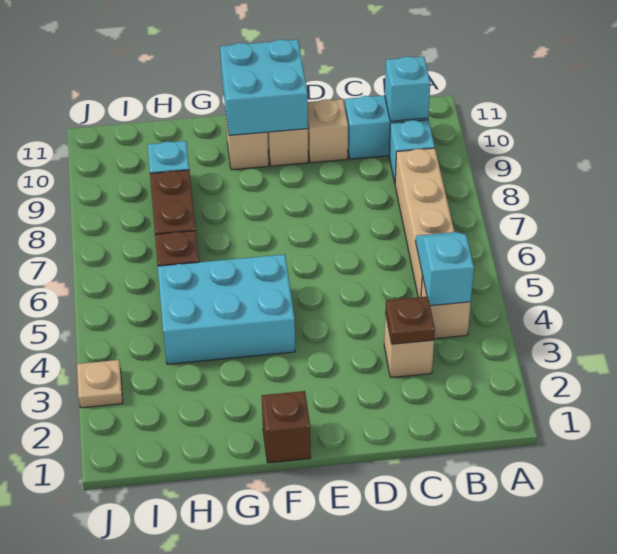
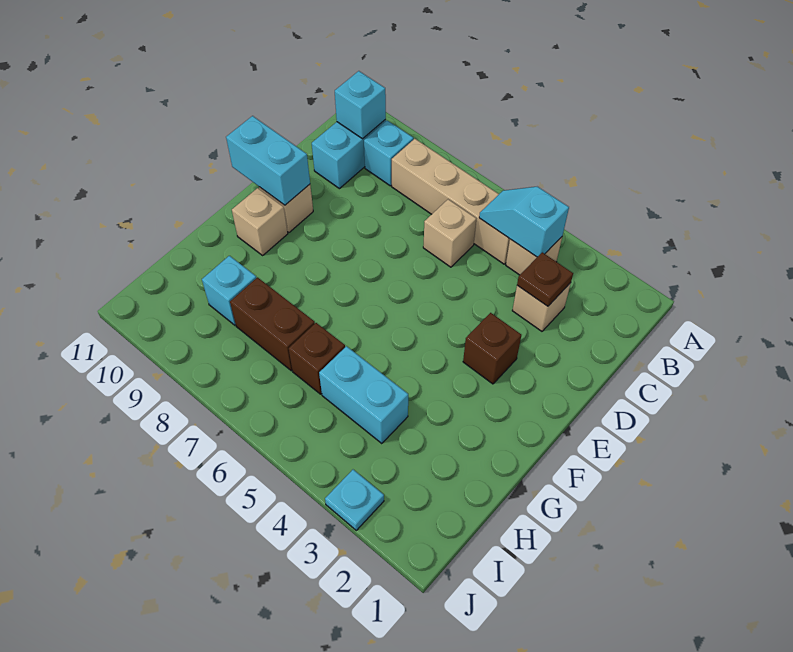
tan 1x1 brick [308,99,348,163] -> tan 1x1 brick moved to [423,199,476,267]
cyan 2x2 brick [220,39,308,135] -> cyan 1x2 brick [226,116,310,205]
brown 1x1 brick [262,391,311,463] -> brown 1x1 brick moved to [463,313,521,384]
cyan 2x3 brick [158,254,295,364] -> cyan 1x2 brick [319,346,408,443]
tan 1x1 plate [77,360,123,408] -> cyan 1x1 plate [325,470,384,530]

